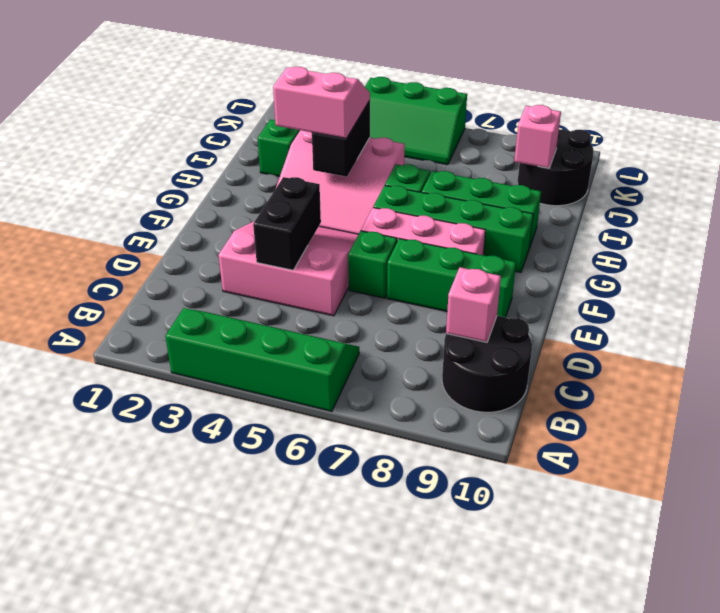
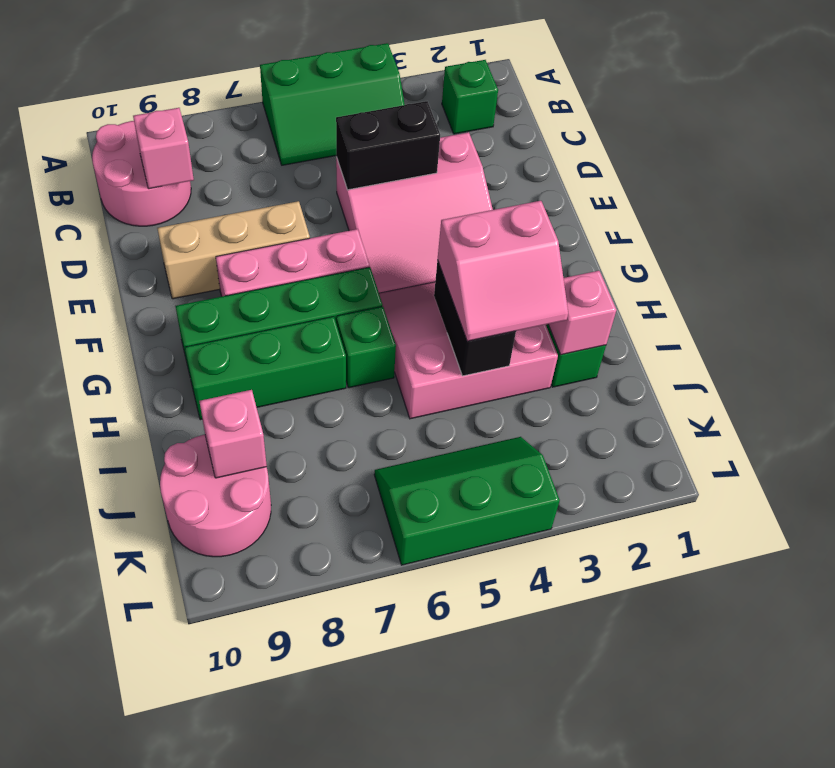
green 2x4 slope [165,308,359,411] -> green 2x3 slope [260,43,405,165]
black 2x2 round brick [442,316,532,412] -> pink 2x2 round brick [92,121,191,226]
black 1x2 brick [253,177,321,270] -> black 1x2 brick turned to [336,101,440,190]
green 1x1 brick [348,231,397,298] -> green 1x1 brick moved to [442,60,498,134]
green 1x3 brick [387,239,516,318] -> tan 1x3 brick [157,201,310,299]
none -> pink 1x1 brick [548,271,616,355]
black 2x2 round brick [518,129,594,206] -> pink 2x2 round brick [160,435,271,557]

